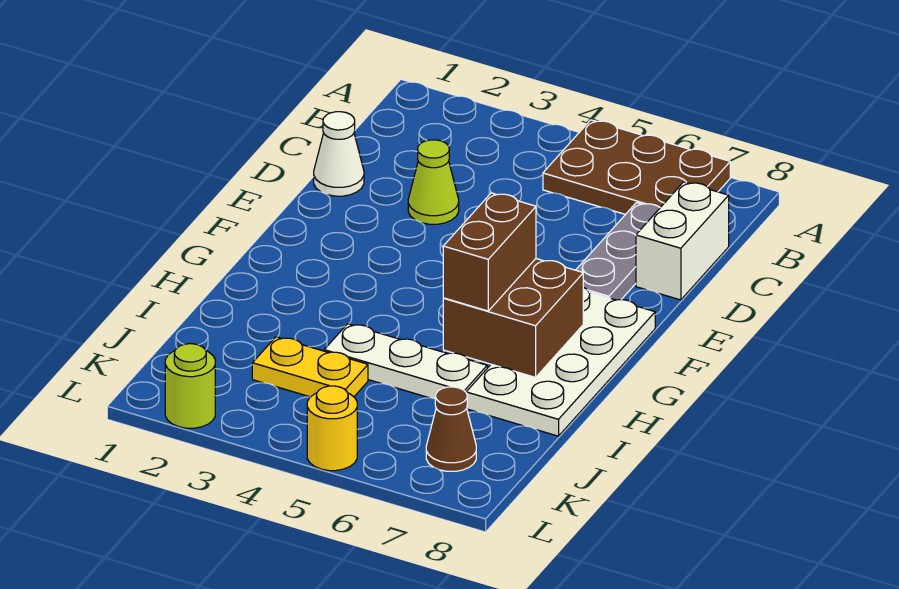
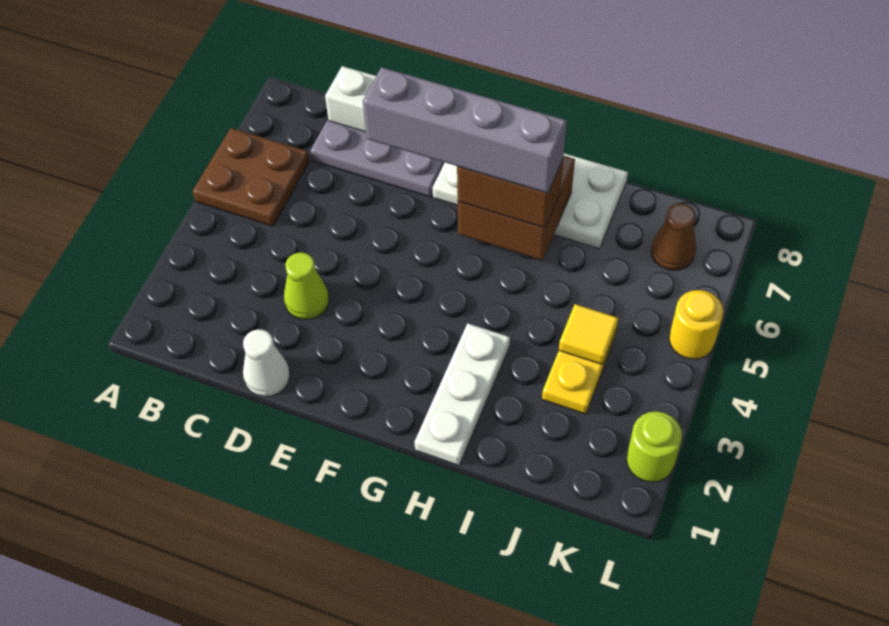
brown 2x3 plate [543,120,730,214] -> brown 2x2 plate [192,128,309,226]
none -> grey 1x4 brick [363,67,567,193]
white 1x3 plate [324,324,487,399] -> white 1x3 plate moved to [414,323,510,465]
none -> yellow 1x1 tile [559,304,618,365]

